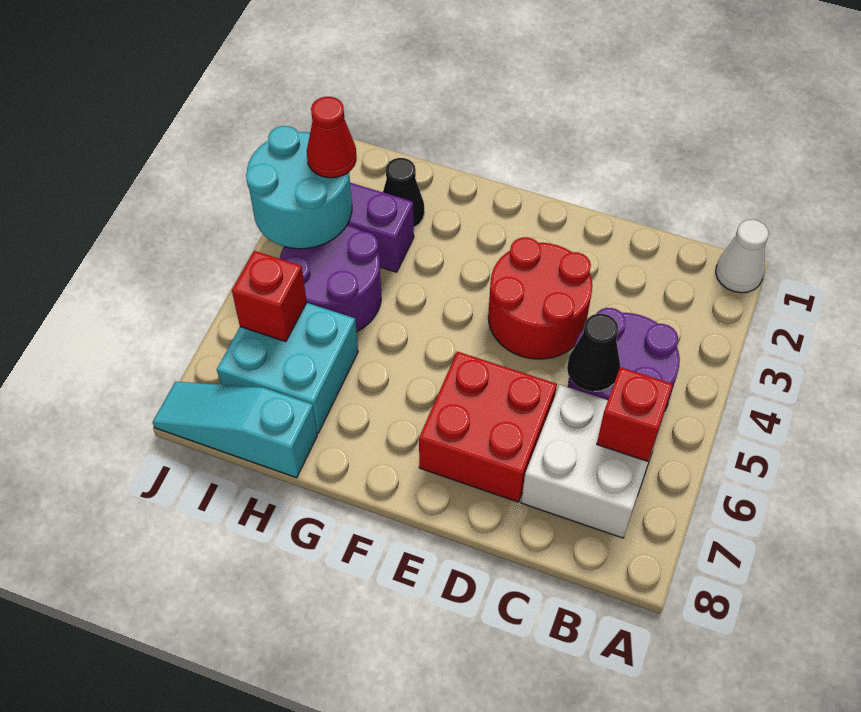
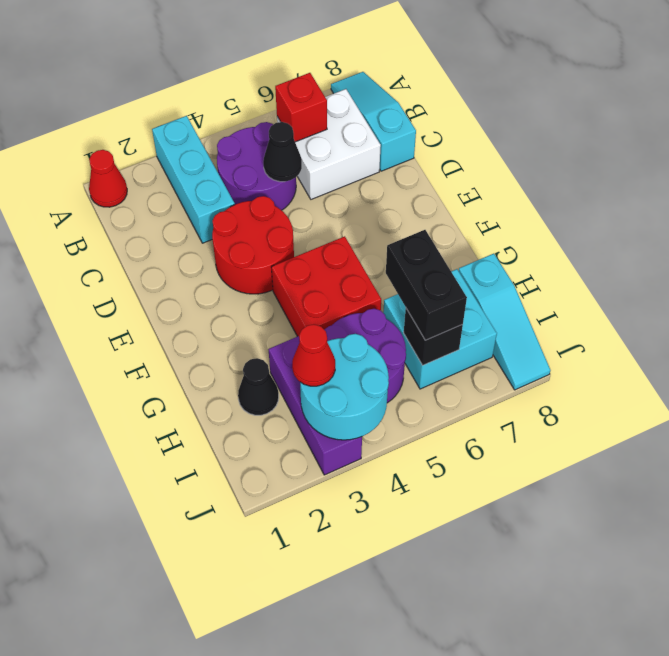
white 1x1 cone [716,220,769,293] -> red 1x1 cone [89,150,127,207]
none -> cyan 1x3 brick [152,116,235,243]
none -> cyan 1x3 slope [331,72,416,171]
red 2x2 brick [419,352,557,502] -> red 2x2 brick moved to [271,236,381,336]
none -> black 1x2 brick [386,230,467,340]
red 1x1 brick [232,251,307,342] -> black 1x1 brick [404,309,463,365]

